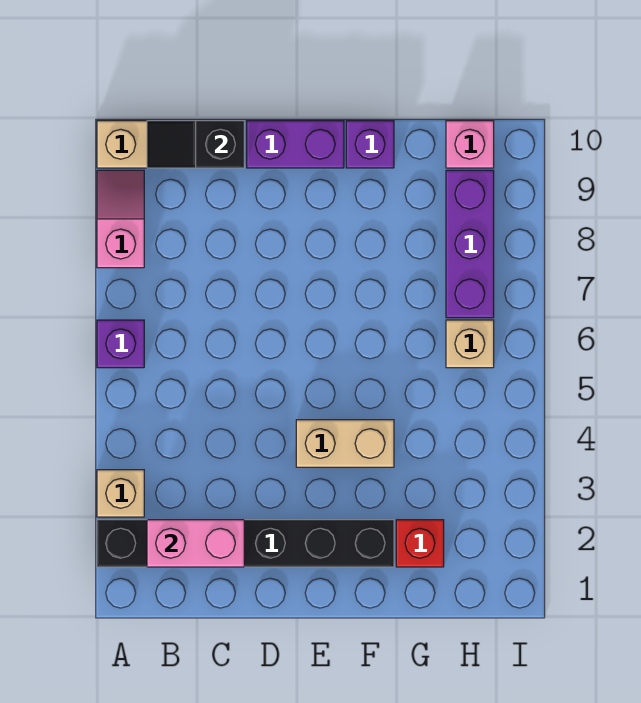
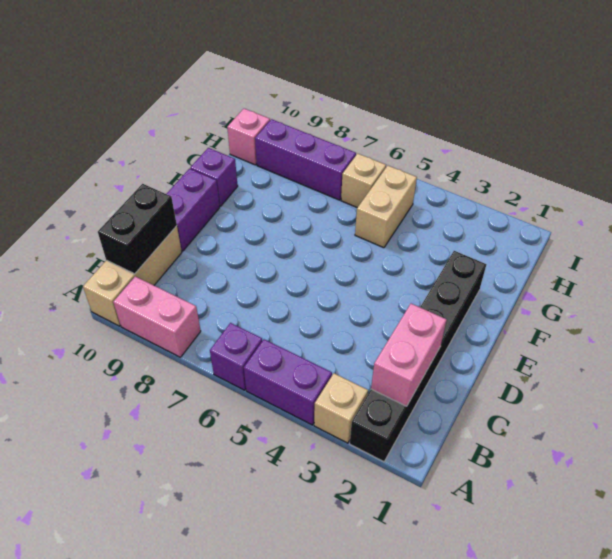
none -> purple 1x2 brick [244,339,332,425]
pink 1x2 slope [97,170,144,268] -> pink 1x2 brick [113,276,201,357]
black 1x2 slope [147,121,244,168] -> black 1x2 brick [98,184,177,274]
tan 1x2 brick [296,420,394,467] -> tan 1x2 brick moved to [355,166,417,248]
red 1x1 brick [396,520,444,567] -> none

